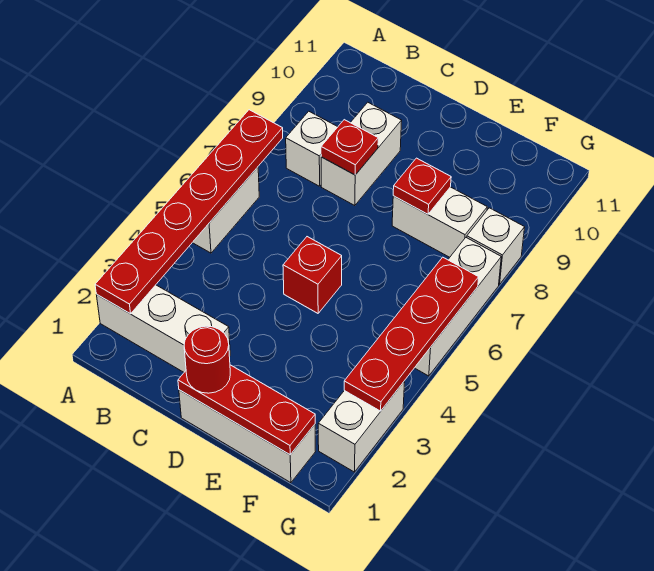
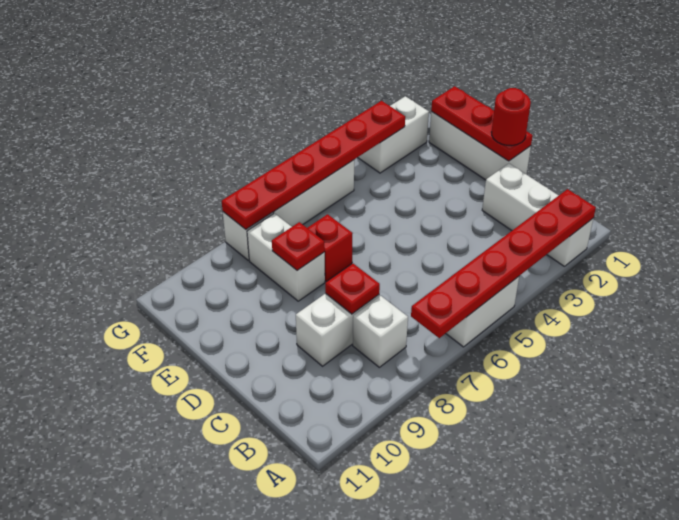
red 1x1 brick [283,237,342,313] -> red 1x1 brick moved to [308,214,353,282]
red 1x4 plate [344,257,479,411] -> red 1x6 plate [222,101,405,229]

